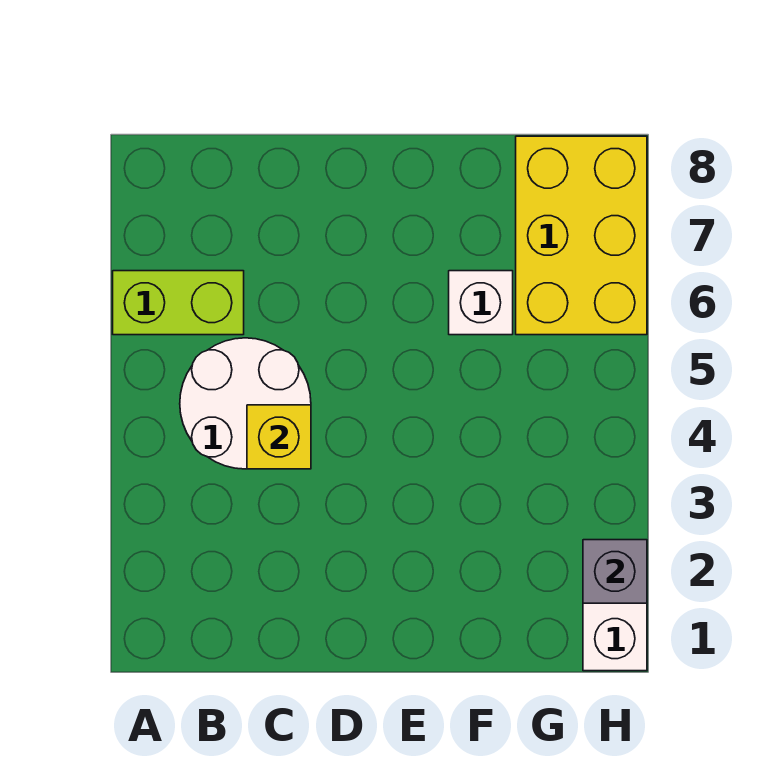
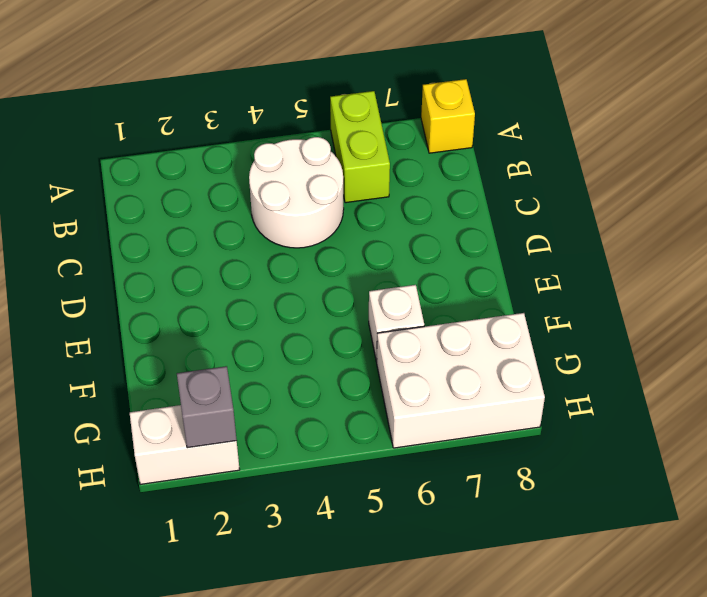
yellow 1x1 brick [247,405,311,469] -> yellow 1x1 brick moved to [421,79,475,153]
yellow 2x3 brick [516,136,647,335] -> white 2x3 brick [377,313,545,448]

